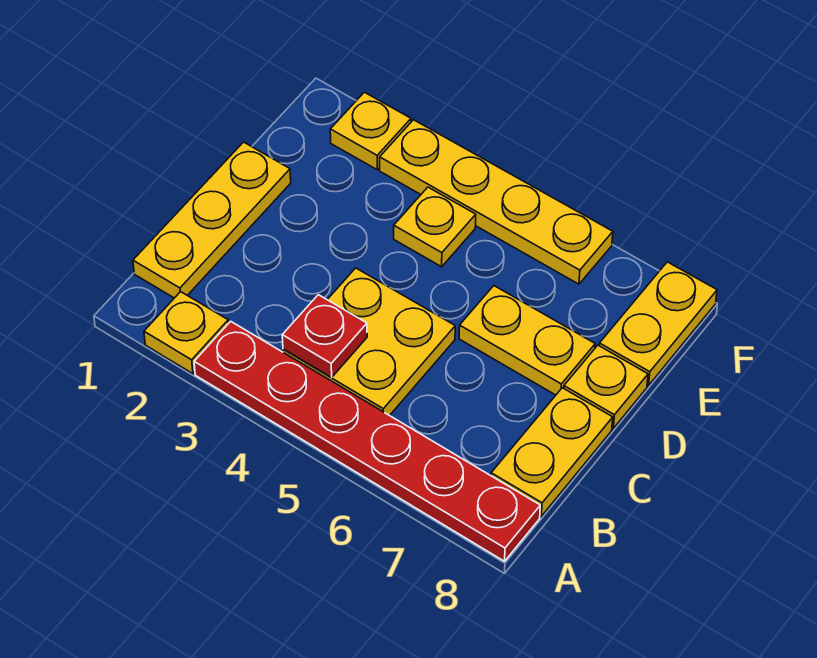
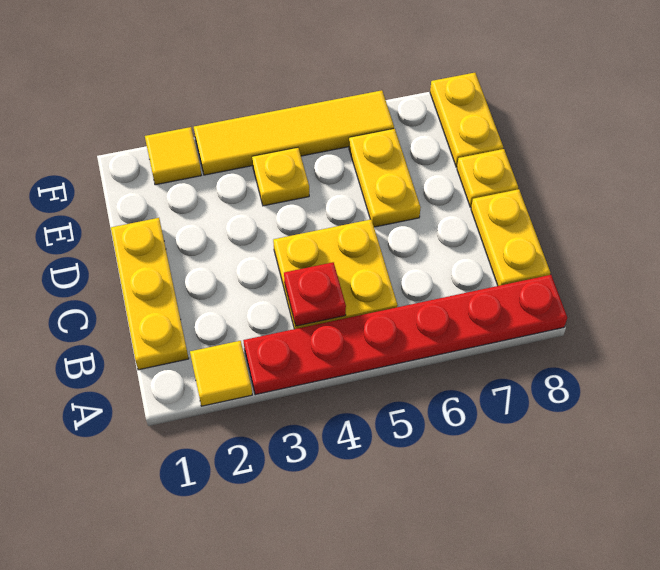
yellow 1x1 plate [144,292,228,374] -> yellow 1x1 tile [190,341,252,406]
yellow 1x2 plate [459,286,595,395] -> yellow 1x2 plate turned to [349,129,421,227]
yellow 1x1 plate [330,92,411,170] -> yellow 1x1 tile [145,127,201,185]
yellow 1x4 plate [380,120,613,284] -> yellow 1x4 tile [194,90,394,175]

